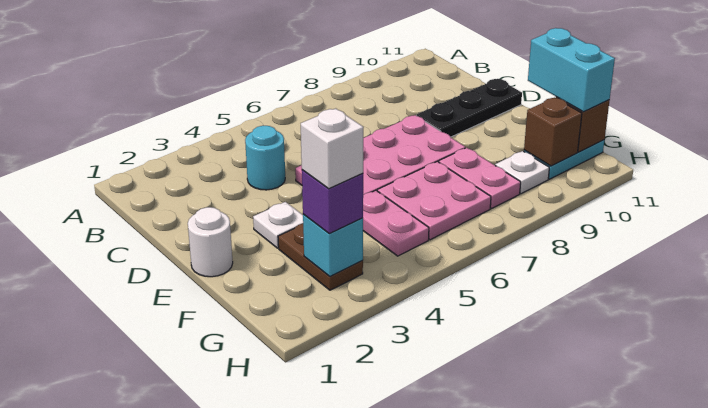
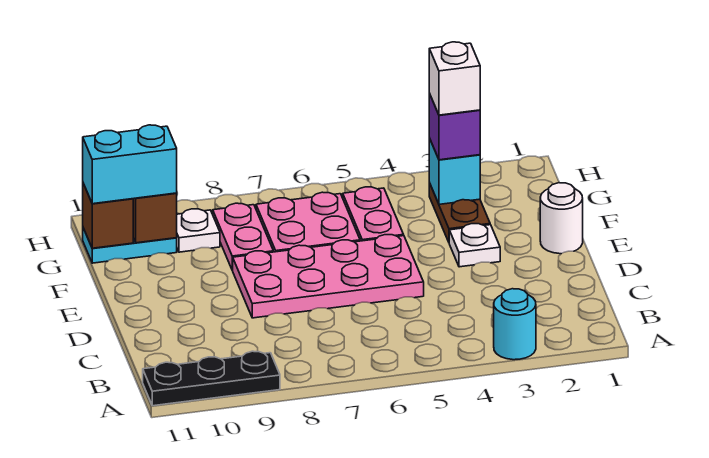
cyan 1x1 round brick [245,125,285,190] -> cyan 1x1 round brick moved to [494,289,536,360]
black 1x3 plate [417,79,522,137] -> black 1x3 plate moved to [143,351,280,406]
cyan 1x2 brick [528,28,615,112] -> cyan 1x2 brick turned to [83,125,177,204]

